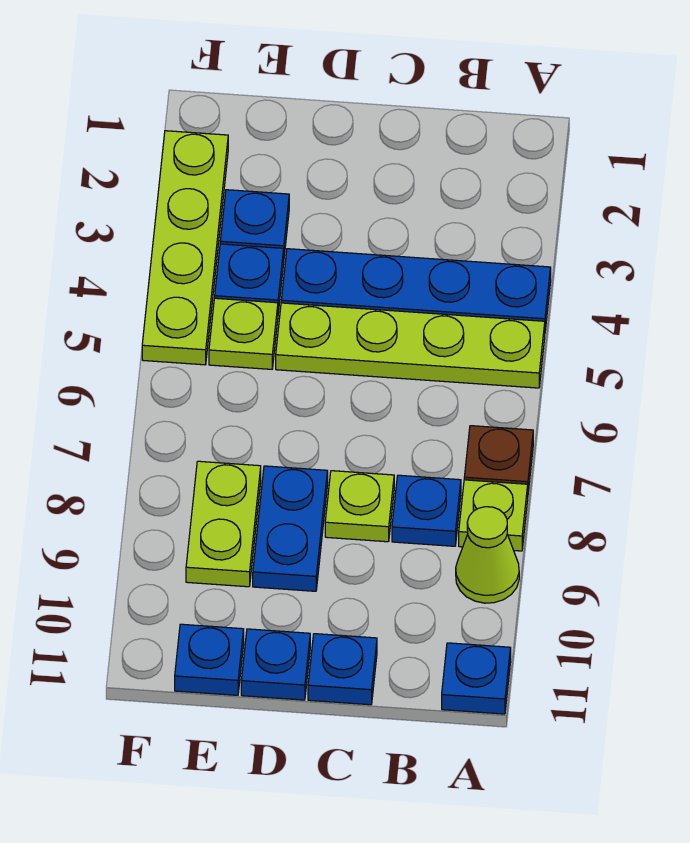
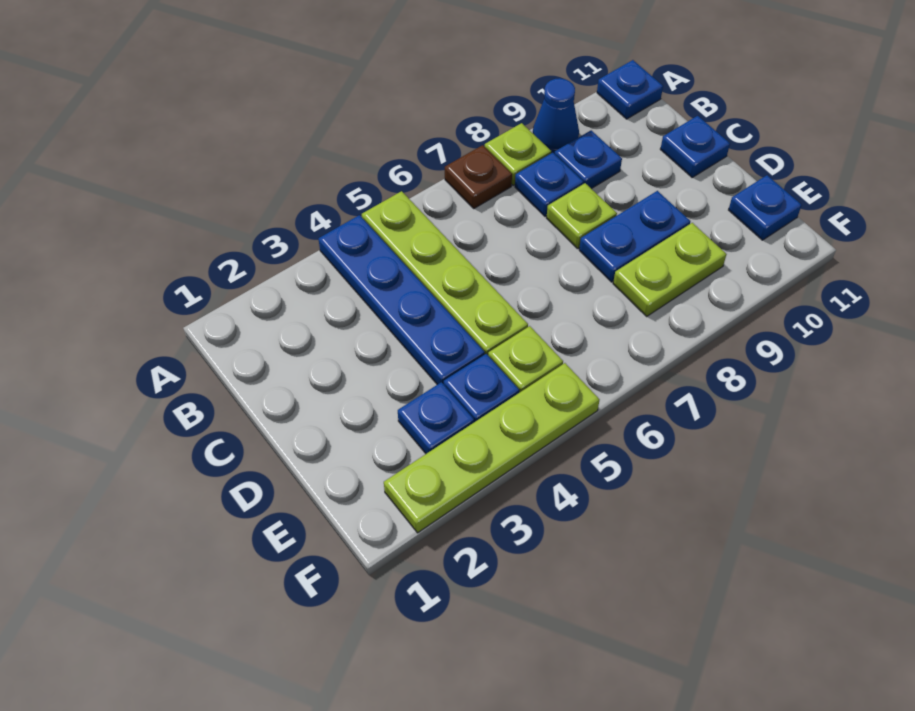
lime 1x1 cone [456,507,519,603] -> blue 1x1 cone [533,78,579,154]
blue 1x1 plate [241,629,310,700] -> blue 1x1 plate moved to [555,130,622,189]

